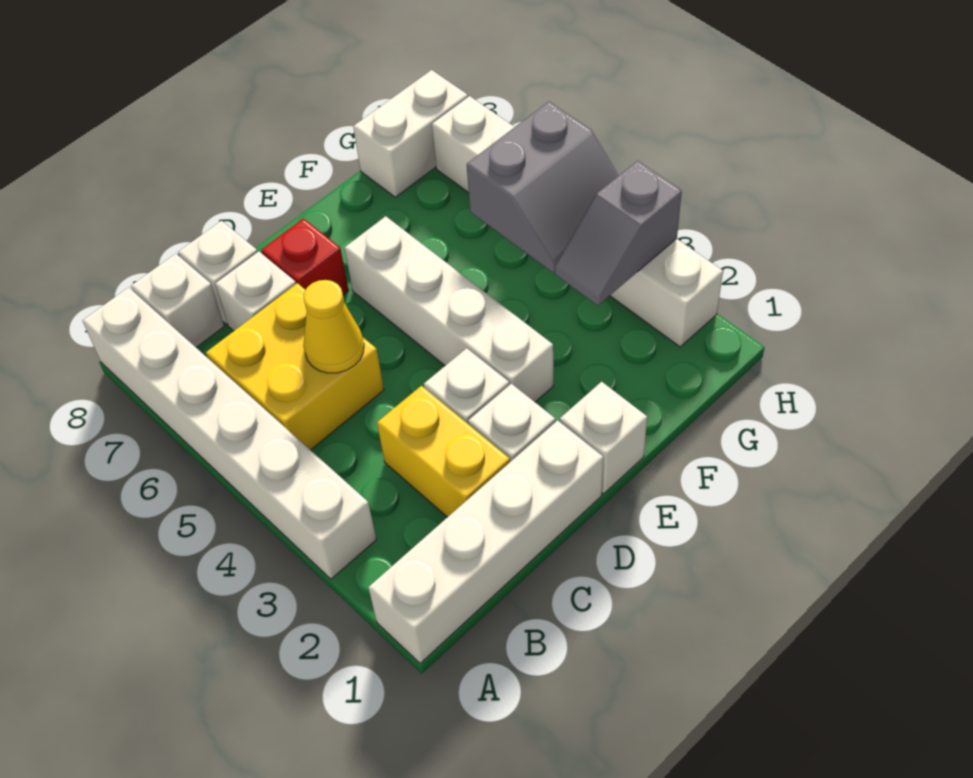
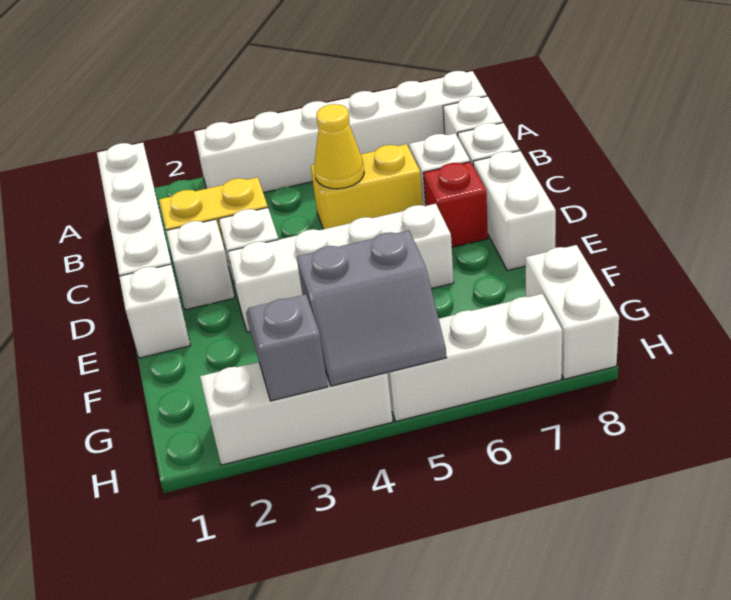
yellow 2x2 brick [206,283,384,450] -> yellow 1x2 brick [311,144,423,229]
none -> white 1x2 brick [473,151,556,271]
grey 2x2 slope [467,101,619,273] -> grey 2x2 slope turned to [297,230,446,386]

